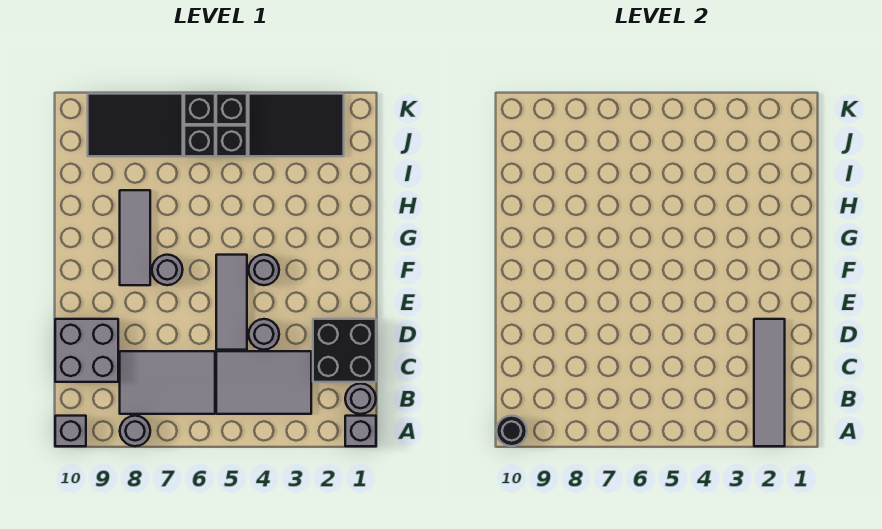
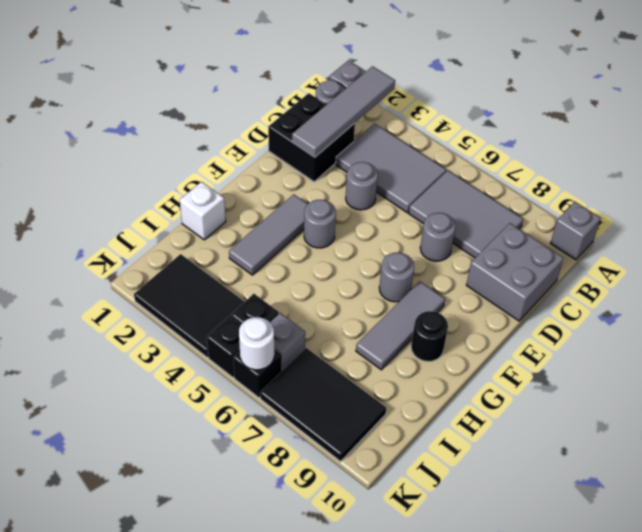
grey 1x1 round brick [120,416,150,446] -> grey 1x1 round brick moved to [420,213,456,261]
black 1x1 round brick [496,416,527,446] -> black 1x1 round brick moved to [411,311,448,361]
grey 1x3 tile [216,255,247,350] -> grey 1x3 tile moved to [229,194,308,275]
none -> white 1x1 brick [180,182,226,240]
black 1x1 brick [184,126,215,156] -> grey 1x1 brick [270,313,305,370]
none -> white 1x1 round brick [239,317,274,370]

